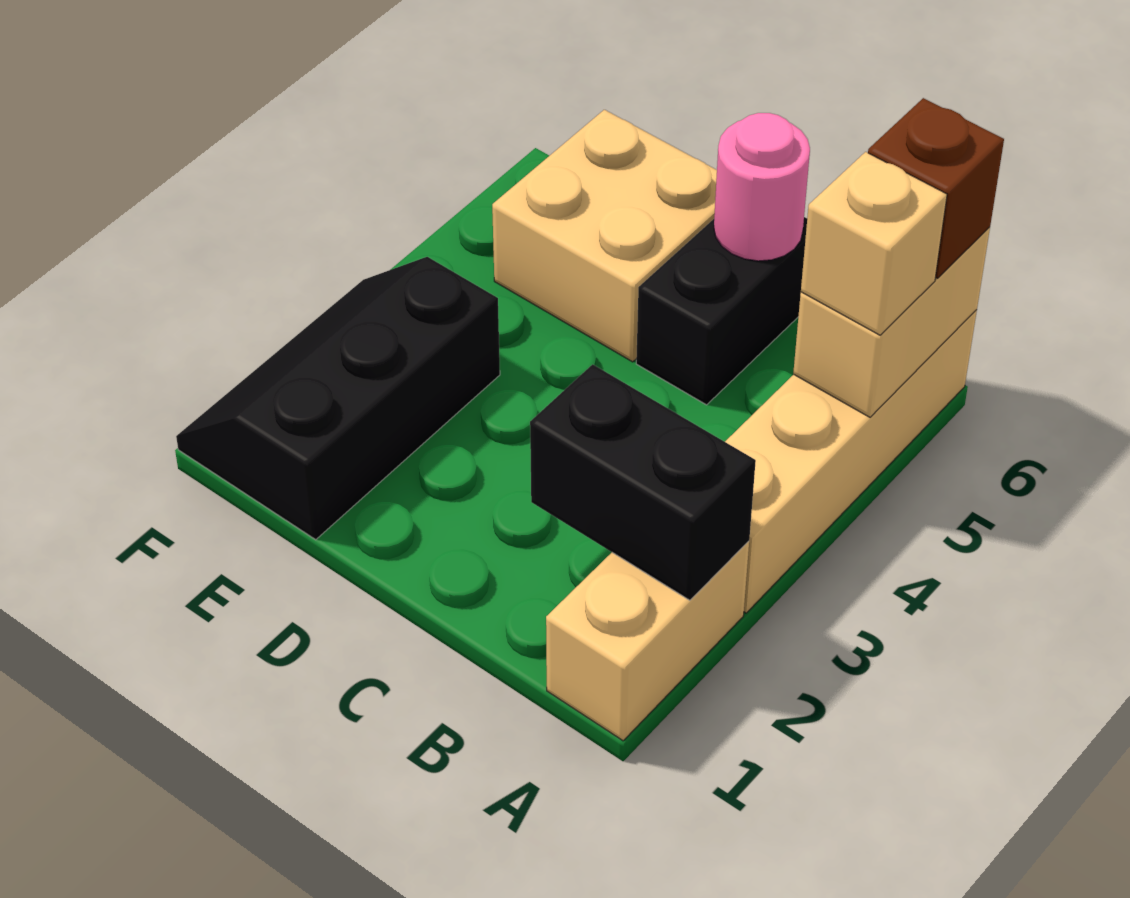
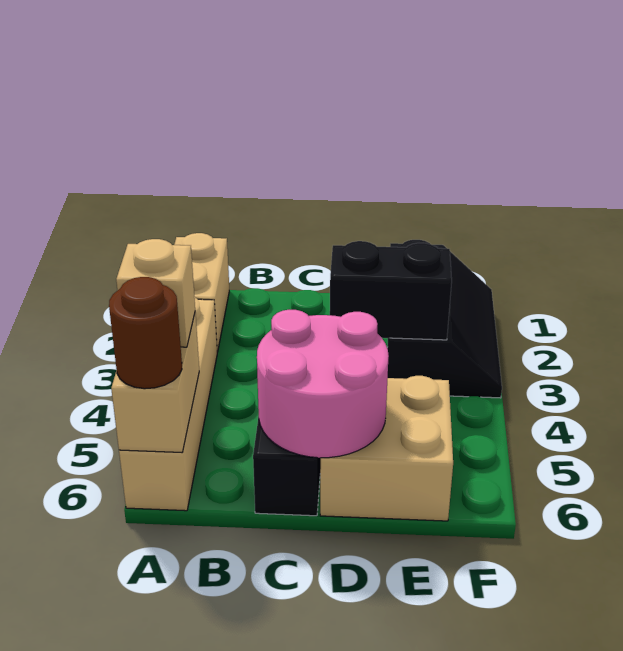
black 1x2 brick [530,364,756,600] -> black 1x2 brick moved to [330,241,452,340]
brown 1x1 brick [868,98,1004,278] -> brown 1x1 round brick [109,277,182,389]
pink 1x1 round brick [714,113,810,261] -> pink 2x2 round brick [257,310,389,458]

